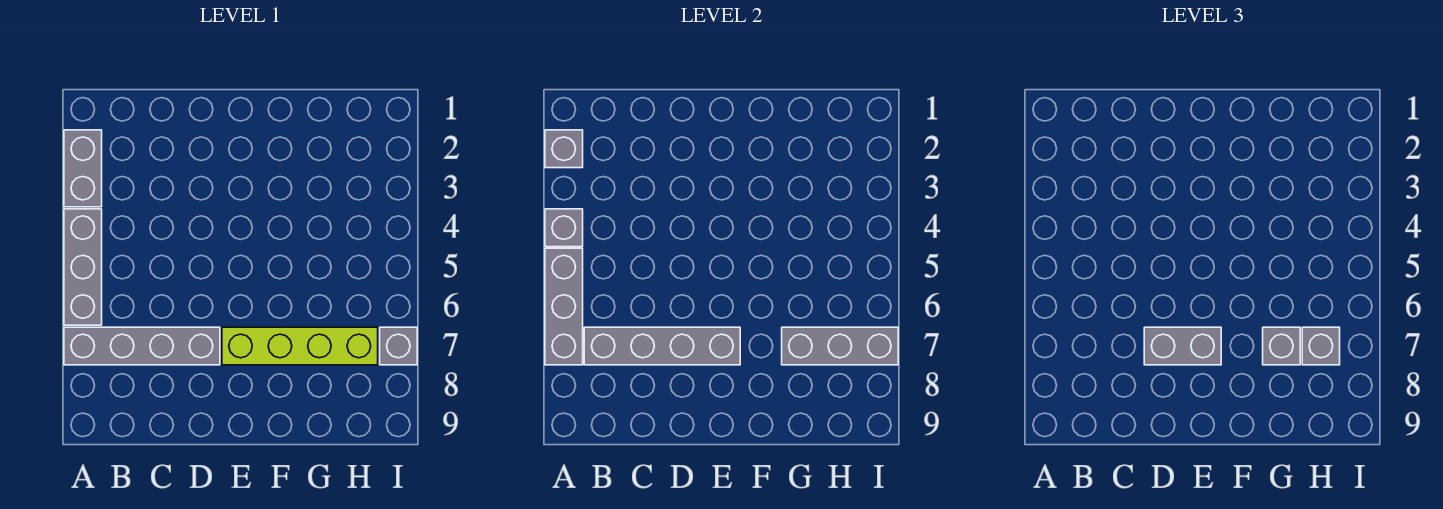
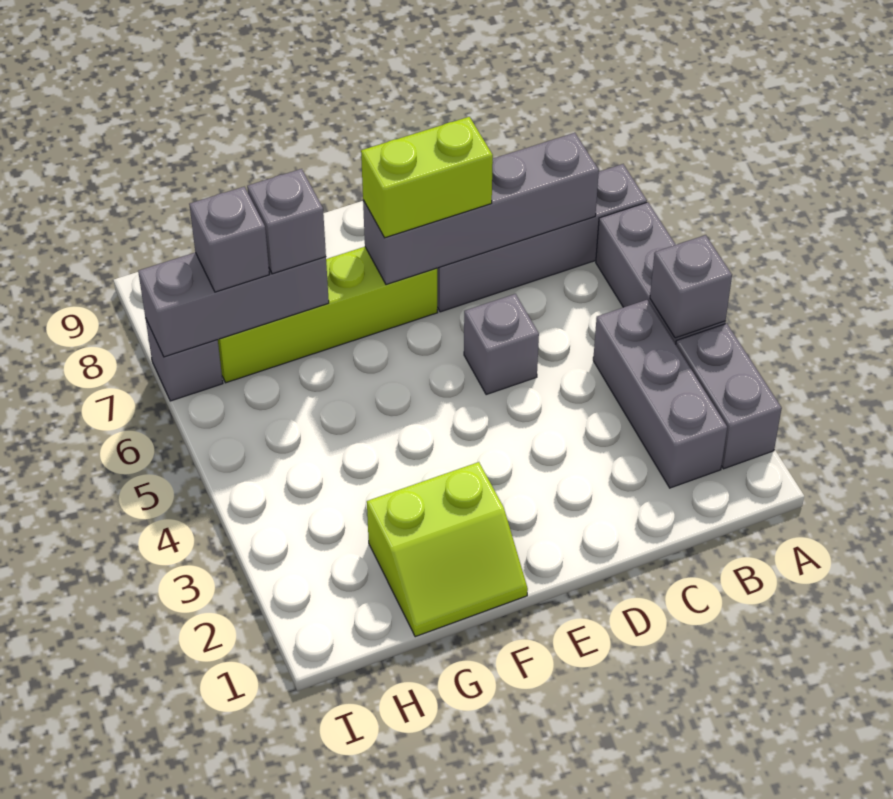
grey 1x1 brick [545,130,583,168] -> grey 1x1 brick moved to [464,294,539,395]
grey 1x3 brick [545,248,583,365] -> grey 1x3 brick moved to [593,300,727,488]
grey 1x2 brick [1144,327,1221,365] -> lime 1x2 brick [361,117,493,238]
none -> lime 2x2 slope [367,462,528,637]

